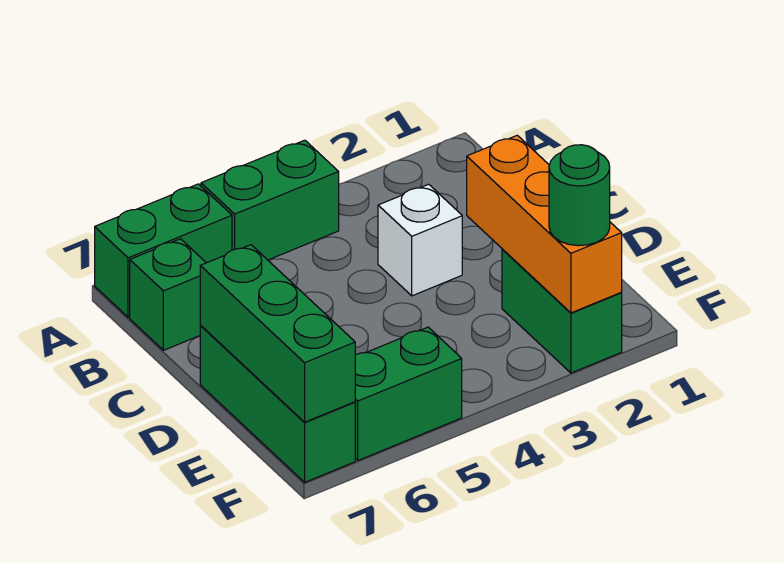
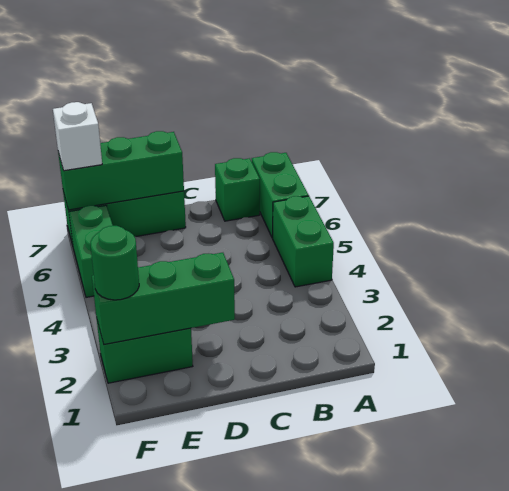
white 1x1 brick [378,184,462,296] -> white 1x1 brick moved to [53,102,102,171]
orange 1x3 brick [467,135,622,313] -> green 1x3 brick [92,253,235,344]

